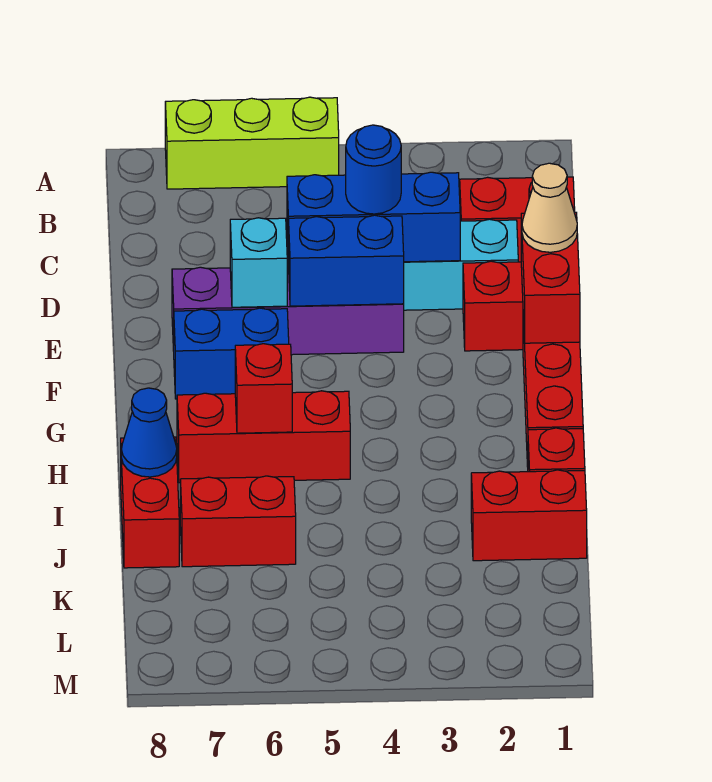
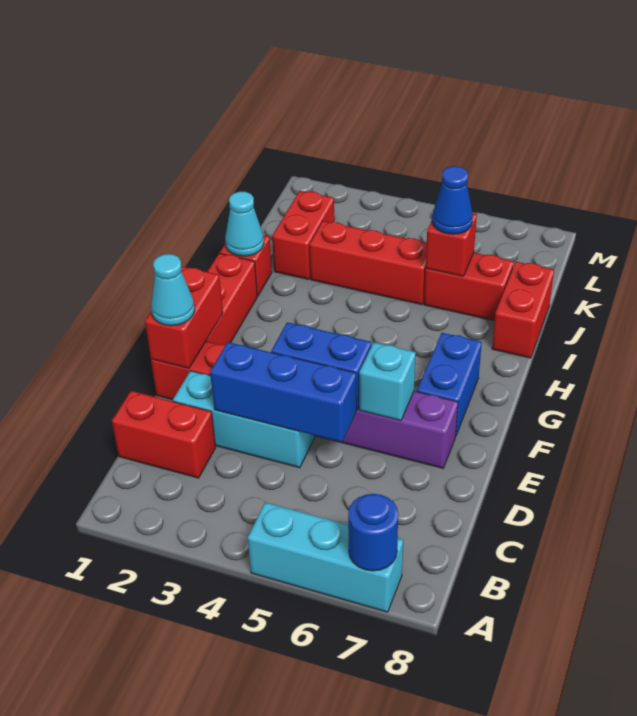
lime 1x3 brick [165,97,339,189] -> cyan 1x3 brick [247,502,403,612]
blue 1x1 round brick [346,125,401,214] -> blue 1x1 round brick moved to [348,494,398,571]
tan 1x1 cone [522,163,577,252] -> cyan 1x1 cone [151,254,195,326]
blue 1x2 brick [174,308,289,399] -> blue 1x2 brick turned to [417,333,482,435]
red 1x3 brick [177,391,350,483] -> red 1x3 brick moved to [310,221,427,305]
red 1x1 brick [235,344,292,433] -> red 1x1 brick moved to [426,213,477,276]
none -> cyan 1x1 cone [225,192,264,256]
blue 1x1 cone [121,388,177,477] -> blue 1x1 cone moved to [432,166,473,234]
red 1x2 brick [471,470,587,561] -> red 1x2 brick turned to [272,191,334,279]

